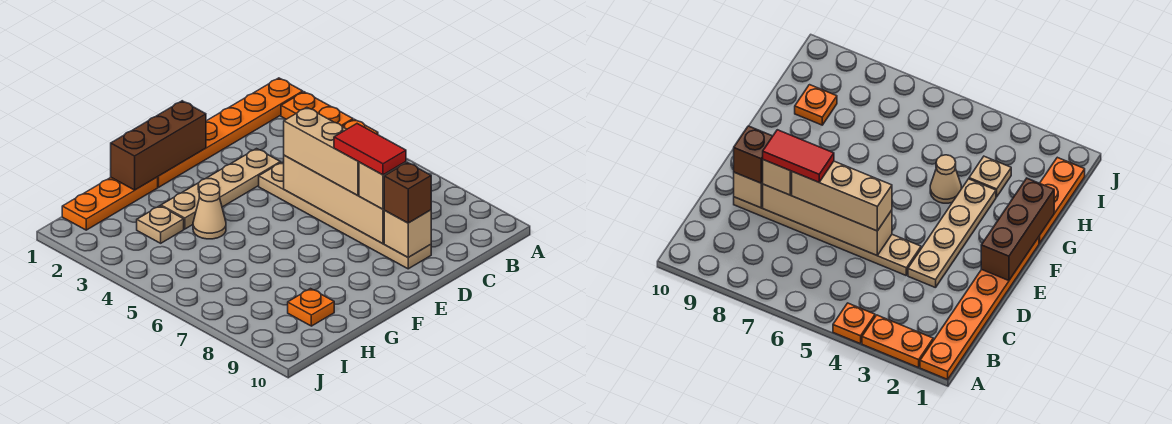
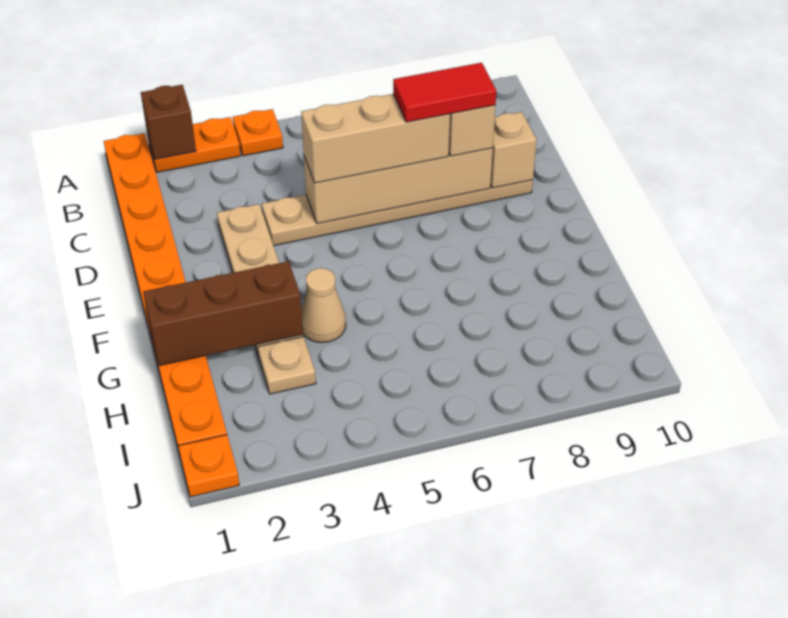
brown 1x1 brick [384,162,431,223] -> brown 1x1 brick moved to [141,85,196,159]
brown 1x3 brick [111,101,206,190] -> brown 1x3 brick turned to [143,261,303,366]
orange 1x1 plate [288,289,334,326] -> orange 1x1 plate moved to [178,435,239,497]

